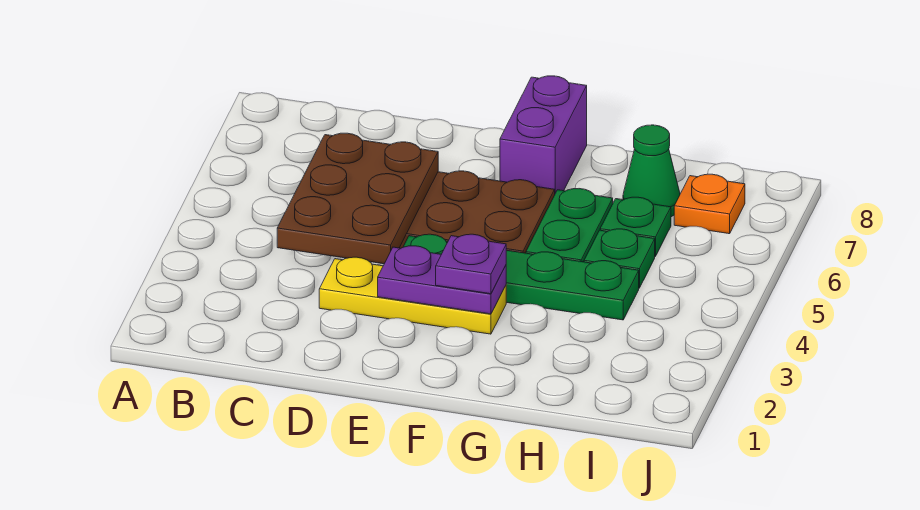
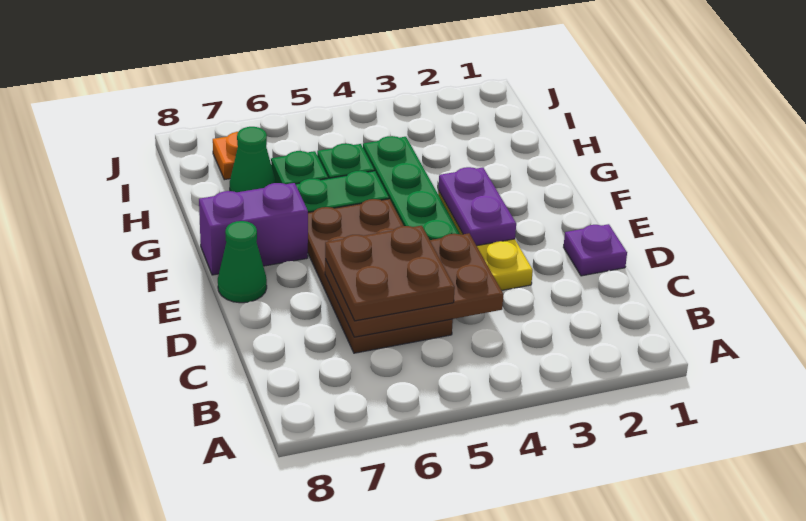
none -> brown 2x2 plate [325,226,455,321]
none -> green 1x1 cone [218,221,267,303]
purple 1x1 plate [436,234,506,294] -> purple 1x1 plate moved to [564,224,627,276]

